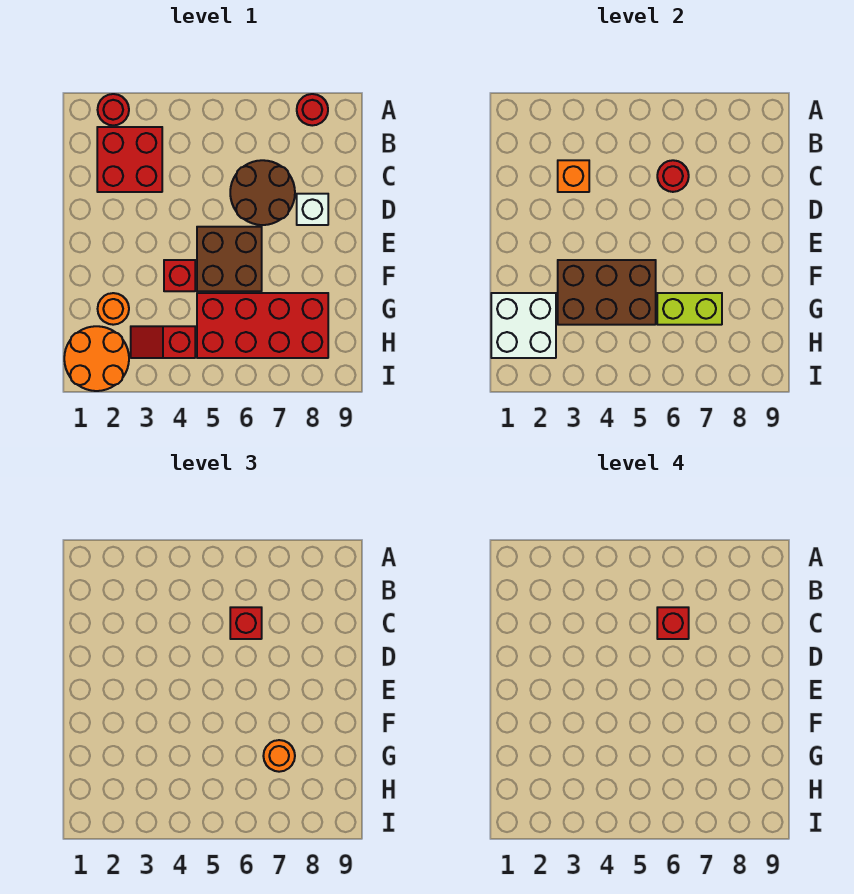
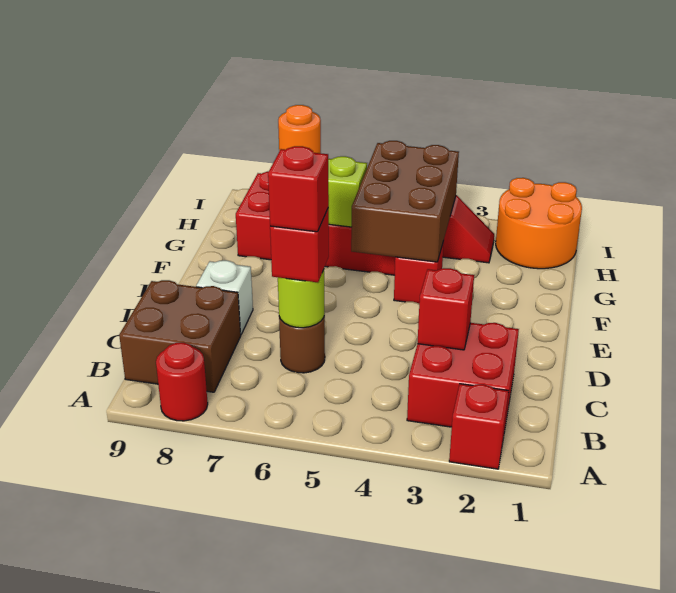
red 1x1 round brick [98,94,129,126] -> red 1x1 brick [449,384,509,469]
orange 1x1 brick [558,160,589,192] -> red 1x1 brick [417,268,474,350]
brown 2x2 round brick [230,160,295,225] -> brown 1x1 round brick [279,314,325,373]
red 1x1 round brick [657,160,689,192] -> lime 1x1 round brick [278,270,325,328]
brown 2x2 brick [197,227,262,291] -> brown 2x2 brick moved to [119,280,241,392]
brown 2x3 brick [558,260,656,325] -> brown 2x3 brick turned to [351,141,459,262]
white 2x2 brick [491,293,556,358] -> none
orange 1x1 round brick [98,293,129,325] -> none

